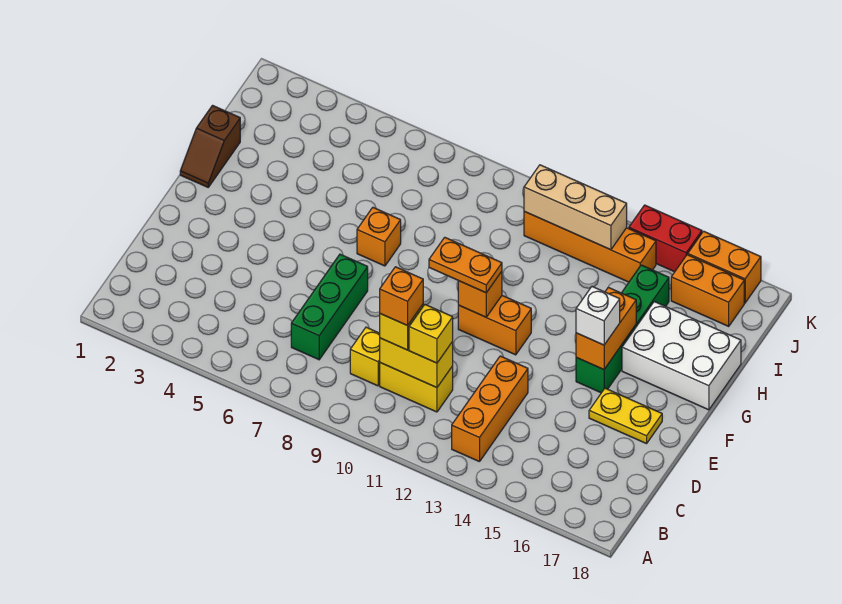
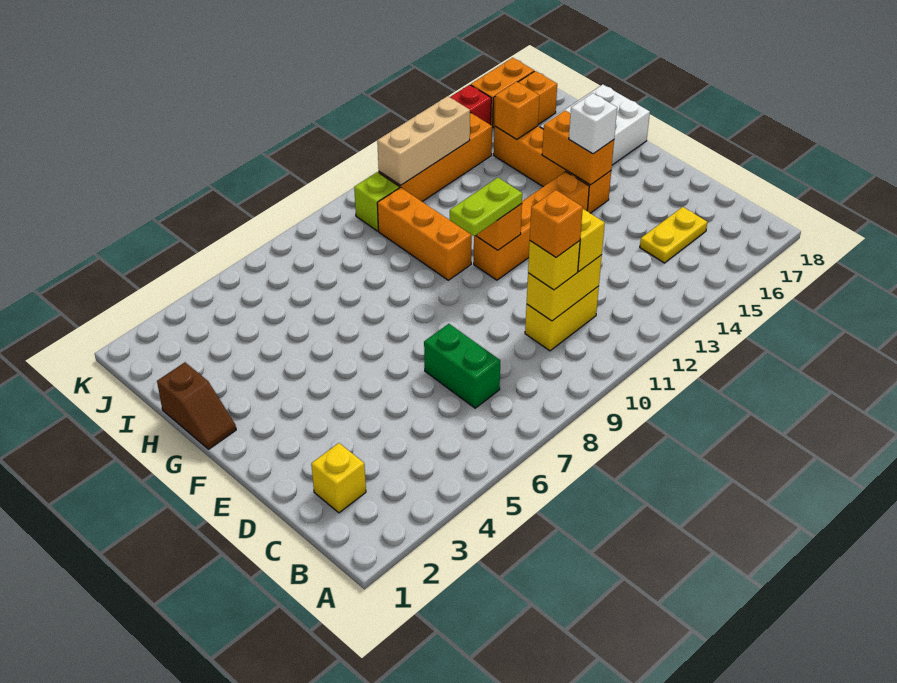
orange 1x3 brick [452,356,528,462] -> orange 1x3 brick moved to [377,187,472,280]
green 1x3 brick [291,254,368,360] -> green 1x2 brick [424,324,500,408]
yellow 1x1 brick [350,327,380,386] -> yellow 1x1 brick moved to [311,443,366,513]
yellow 1x2 plate [589,388,662,444] -> yellow 1x2 plate moved to [640,207,707,263]
orange 1x2 plate [429,237,502,293] -> lime 1x2 plate [450,178,522,236]
orange 1x2 brick [458,296,531,355] -> orange 1x4 brick [474,172,589,280]
green 1x4 brick [576,265,669,393] -> orange 1x4 brick [494,126,611,213]
orange 1x1 brick [357,208,401,266] -> orange 1x1 brick moved to [495,82,539,139]
none -> lime 1x1 brick [354,172,399,231]

